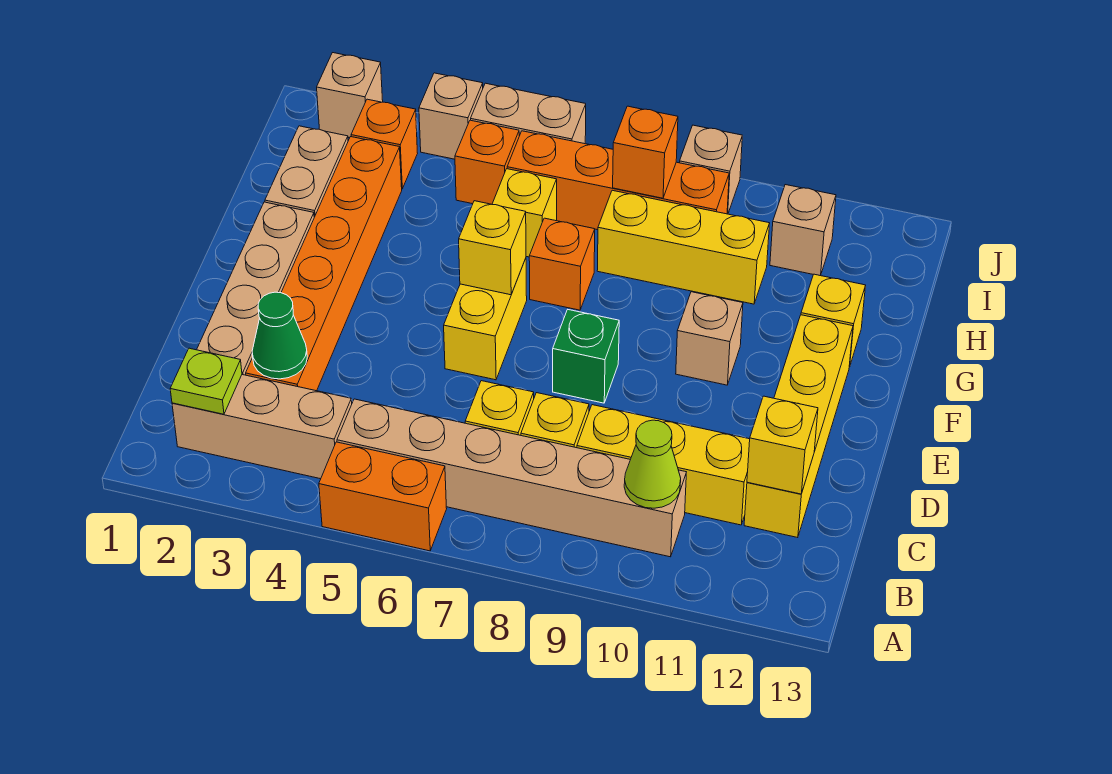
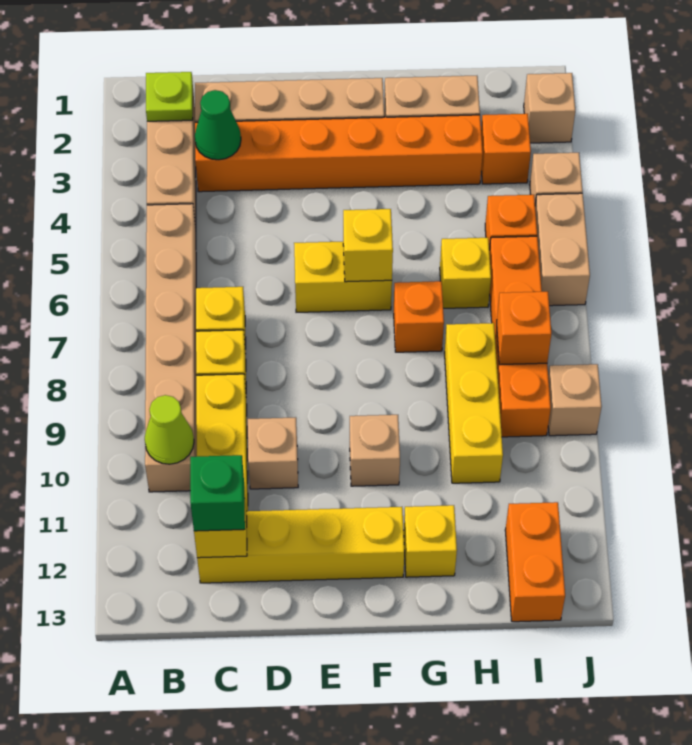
orange 1x2 brick [319,442,447,551] -> orange 1x2 brick moved to [505,502,565,622]
green 1x1 brick [553,310,619,403] -> green 1x1 brick moved to [190,455,245,531]
tan 1x1 brick [770,185,836,276] -> tan 1x1 brick moved to [248,417,298,489]

